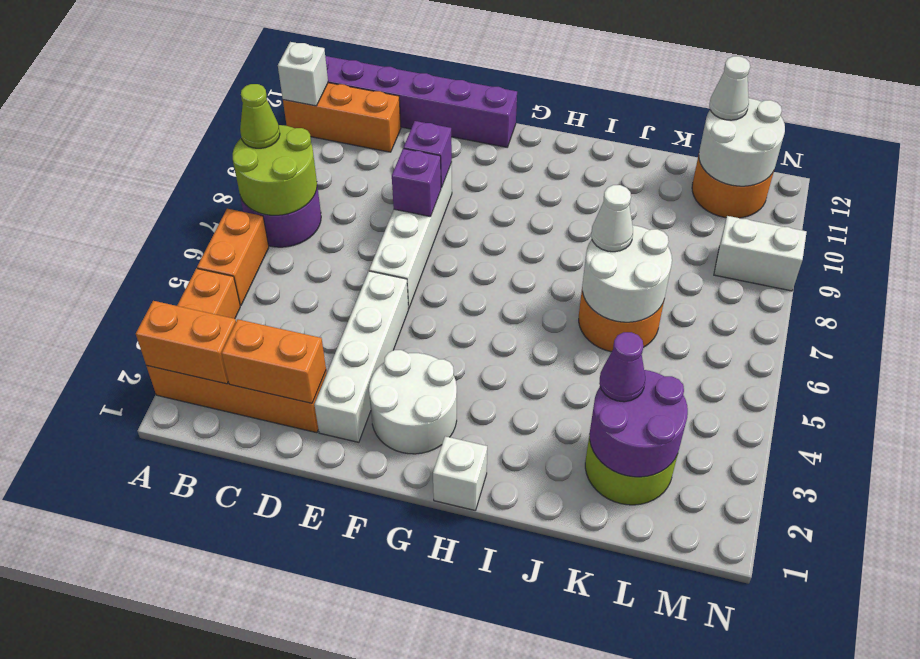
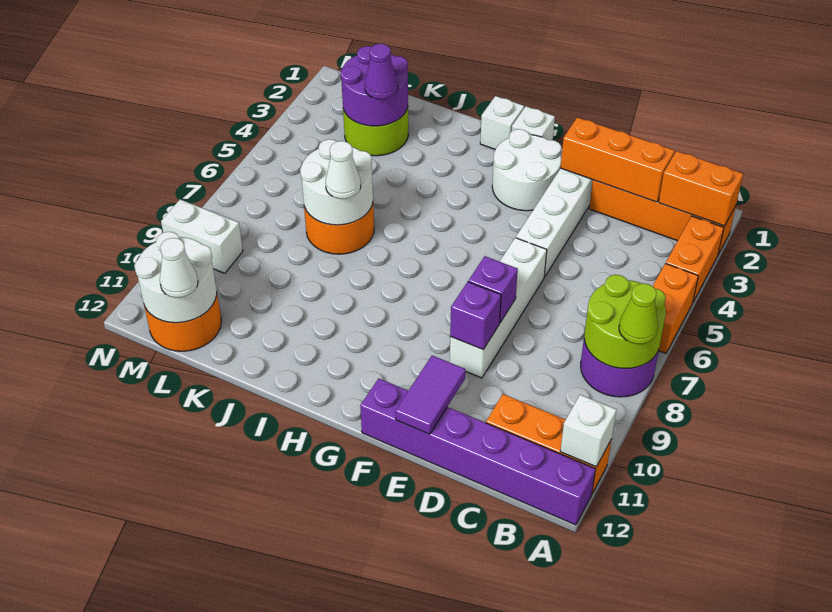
orange 1x2 brick [222,319,326,403] -> orange 1x3 brick [561,117,675,202]
none -> purple 1x2 tile [395,355,466,434]
none -> white 1x1 brick [512,106,555,140]

